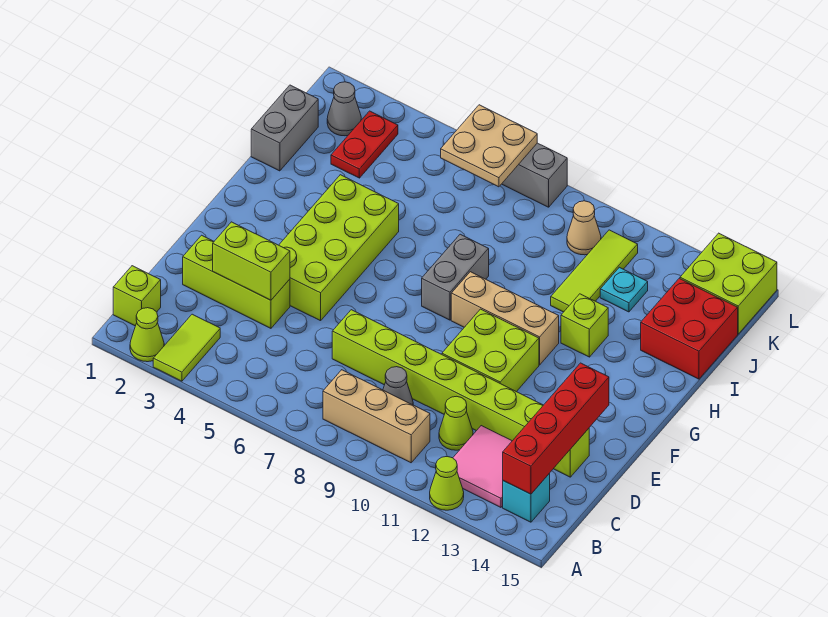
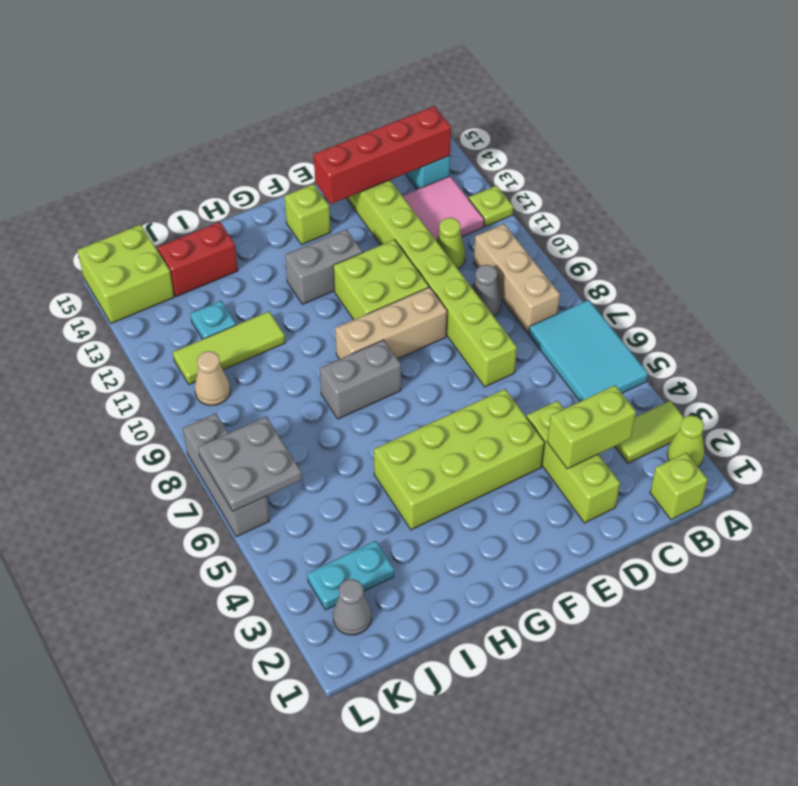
none -> cyan 2x3 tile [529,300,648,401]
lime 1x1 cone [430,457,464,510] -> lime 1x1 plate [469,186,513,227]
lime 1x2 brick [213,222,290,300] -> lime 1x2 brick turned to [547,385,636,469]
tan 1x3 brick [451,272,559,365] -> tan 1x3 brick turned to [335,287,447,359]
lime 1x1 brick [561,294,608,357] -> lime 1x1 brick moved to [284,184,331,245]
grey 1x2 brick [251,85,318,171] -> grey 1x2 brick moved to [285,229,363,304]
red 2x2 brick [641,278,738,379] -> red 1x2 brick [157,222,238,297]
red 1x2 plate [331,111,398,178] -> cyan 1x2 plate [307,541,394,610]
tan 2x2 plate [441,105,537,187] -> grey 2x2 plate [198,417,302,511]

